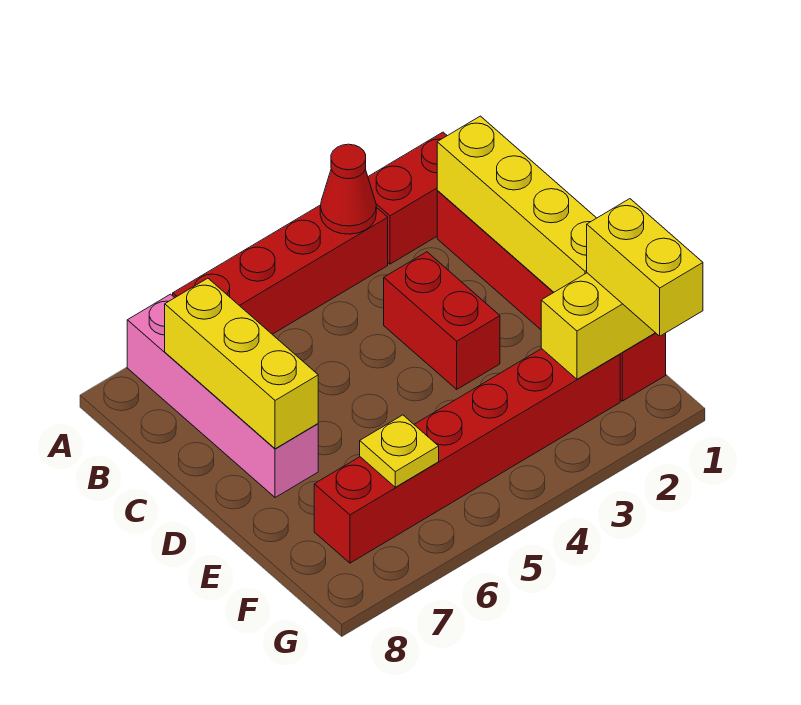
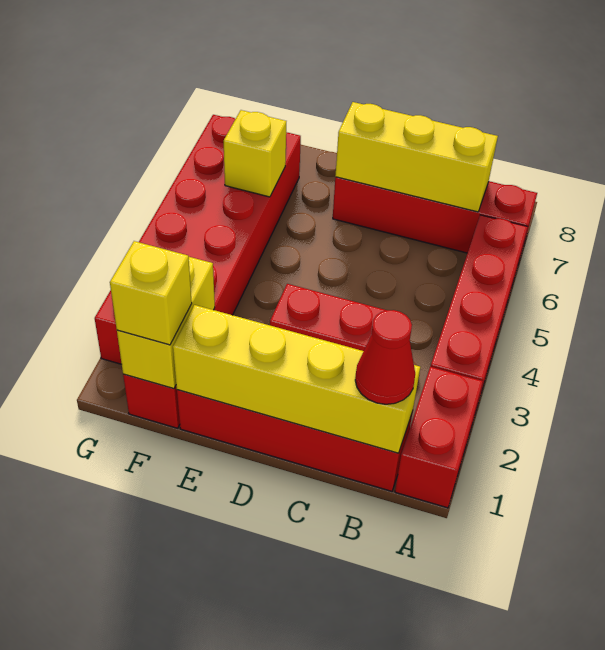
red 1x1 cone [320,144,376,234] -> red 1x1 cone moved to [355,310,415,404]
pink 1x4 brick [127,294,318,498] -> red 1x4 brick [333,177,537,256]
yellow 1x2 brick [587,199,703,336] -> yellow 1x1 brick [110,241,192,345]
red 1x6 brick [314,349,620,563] -> red 2x6 brick [95,115,301,364]
yellow 1x1 plate [360,415,439,487] -> yellow 1x1 brick [224,110,286,197]

